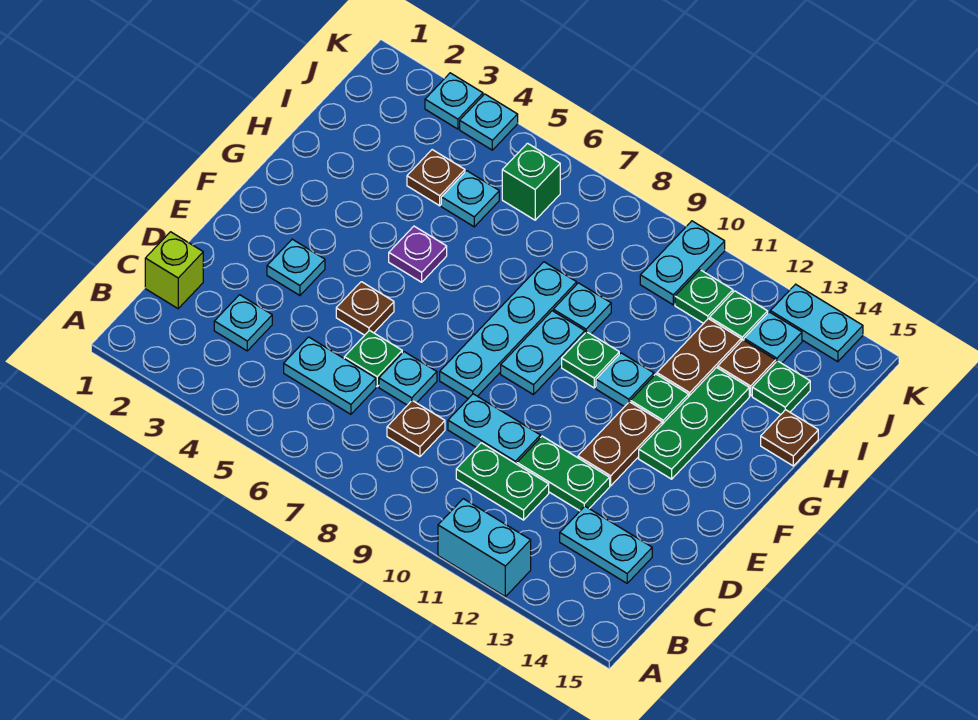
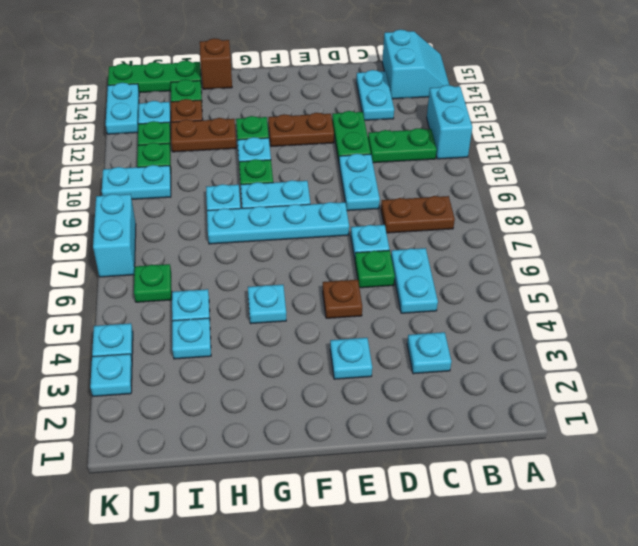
none -> cyan 2x2 slope [382,30,449,99]
lime 1x1 brick [145,232,203,309] -> none
brown 1x1 plate [387,401,445,457] -> brown 1x2 plate [381,196,455,233]
green 1x2 plate [456,443,549,520] -> green 1x2 plate turned to [368,128,437,163]
green 1x3 plate [639,368,749,479] -> green 1x3 plate moved to [108,61,201,93]
purple 1x1 plate [389,226,447,282] -> cyan 1x1 plate [248,285,286,324]
brown 1x1 plate [761,410,818,466] -> brown 1x1 brick [200,38,232,89]
brown 1x1 plate [407,150,465,206] -> cyan 1x1 plate [172,318,211,359]
green 1x1 brick [502,143,560,220] -> green 1x1 plate [134,264,172,302]
none -> cyan 1x2 brick [93,194,136,277]

